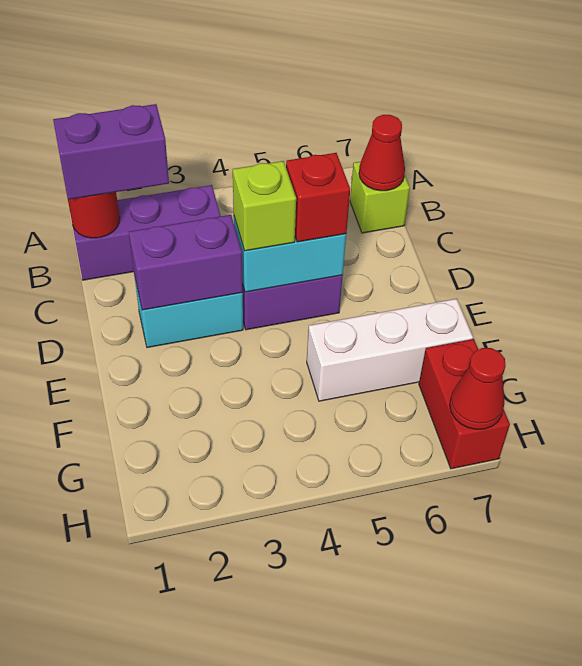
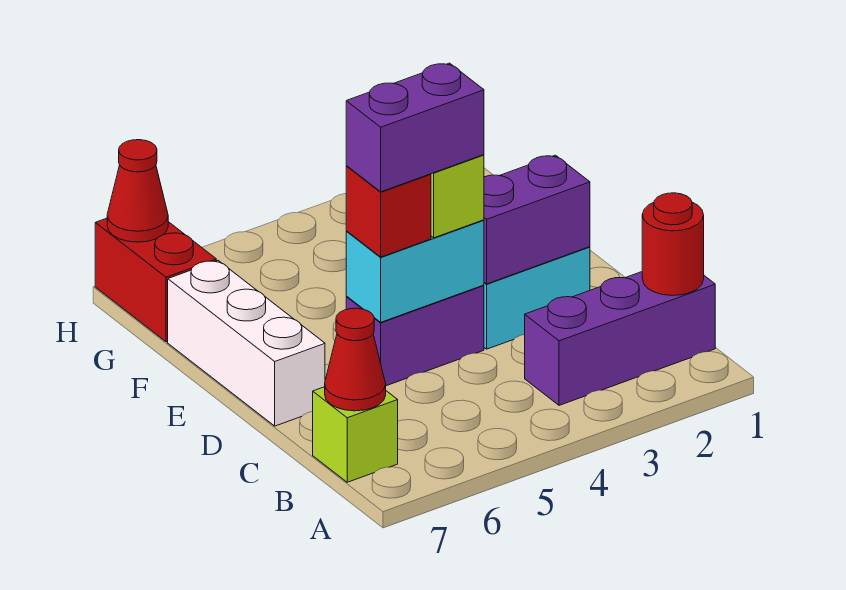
purple 1x2 brick [53,104,169,199] -> purple 1x2 brick moved to [346,63,484,192]
white 1x3 brick [307,299,473,401] -> white 1x3 brick turned to [168,261,325,426]

